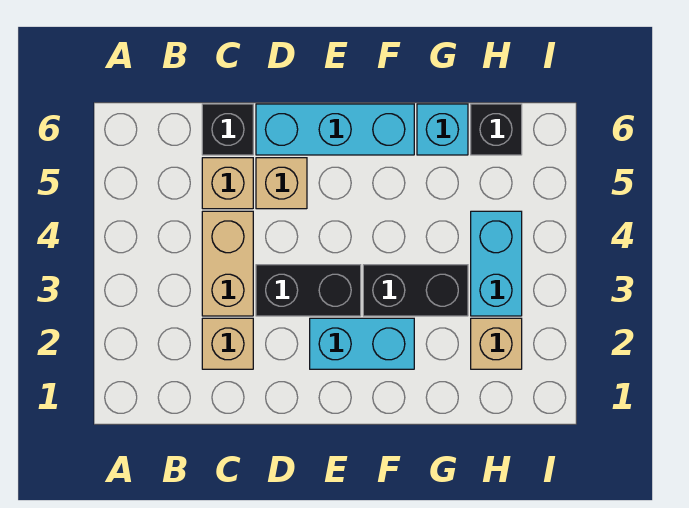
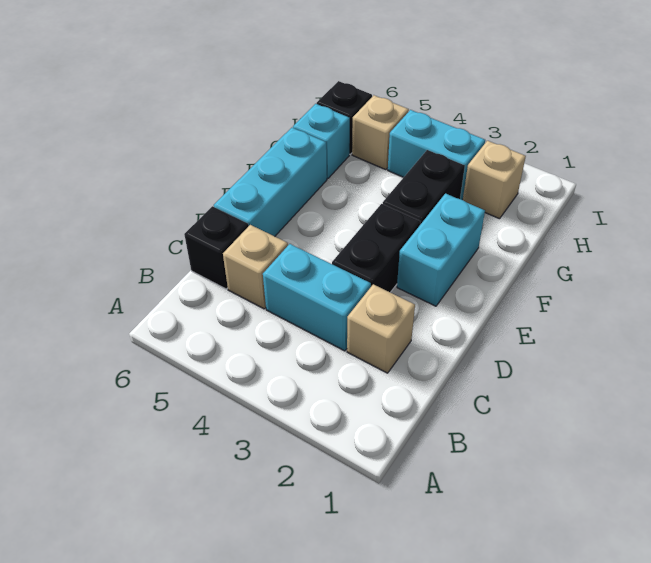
tan 1x2 brick [202,211,253,316] -> cyan 1x2 brick [263,244,371,351]
tan 1x1 brick [256,158,307,209] -> tan 1x1 brick moved to [352,95,409,170]

